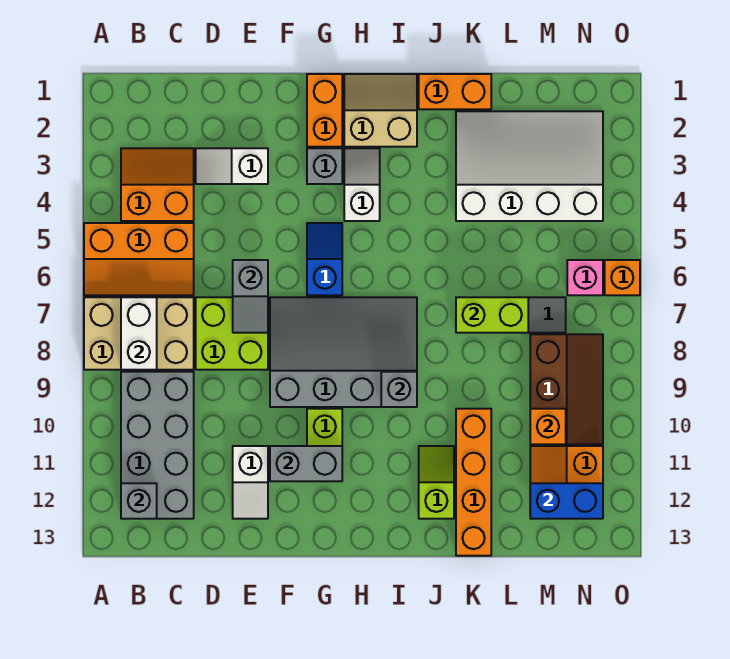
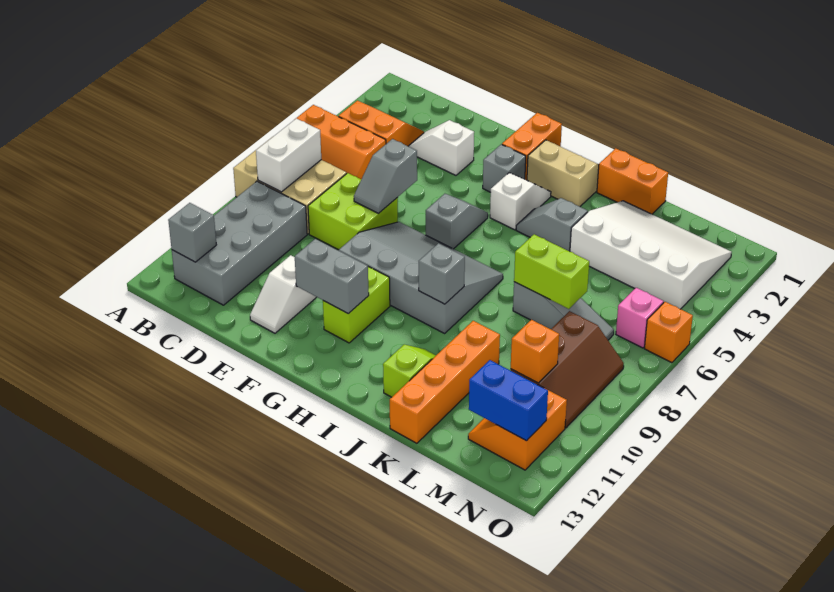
blue 1x2 slope [307,223,342,295] -> grey 1x2 slope [426,194,488,249]
none -> grey 1x2 slope [516,198,588,252]

